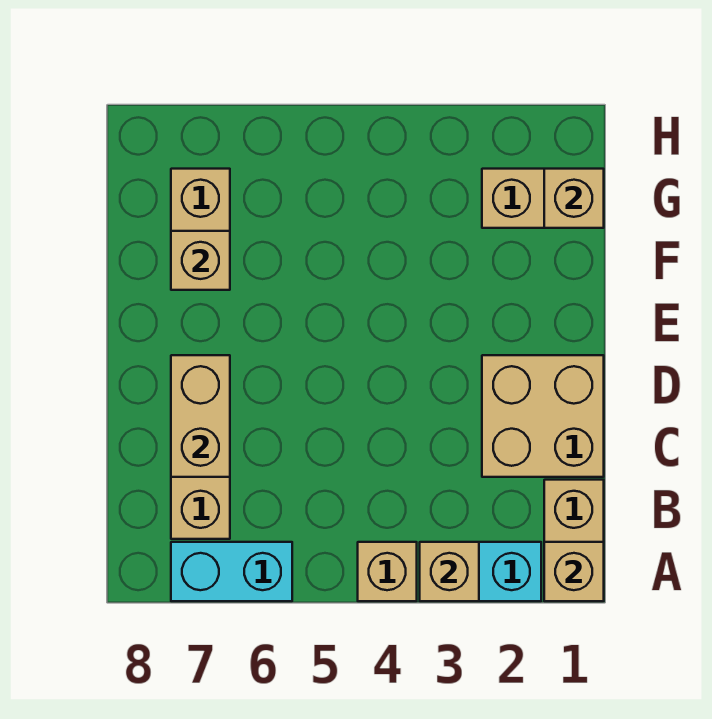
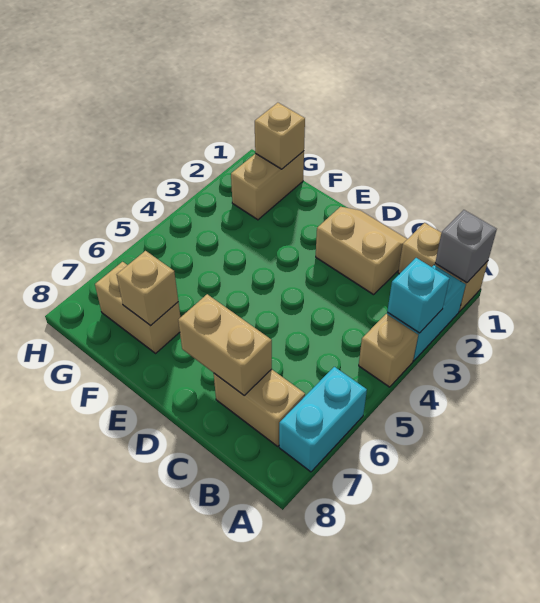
tan 1x1 brick [544,542,604,601] -> grey 1x1 brick [435,210,497,283]
tan 1x1 brick [420,542,479,601] -> cyan 1x1 brick [387,258,449,333]
tan 2x2 brick [482,355,604,477] -> tan 2x2 slope [316,207,407,295]

